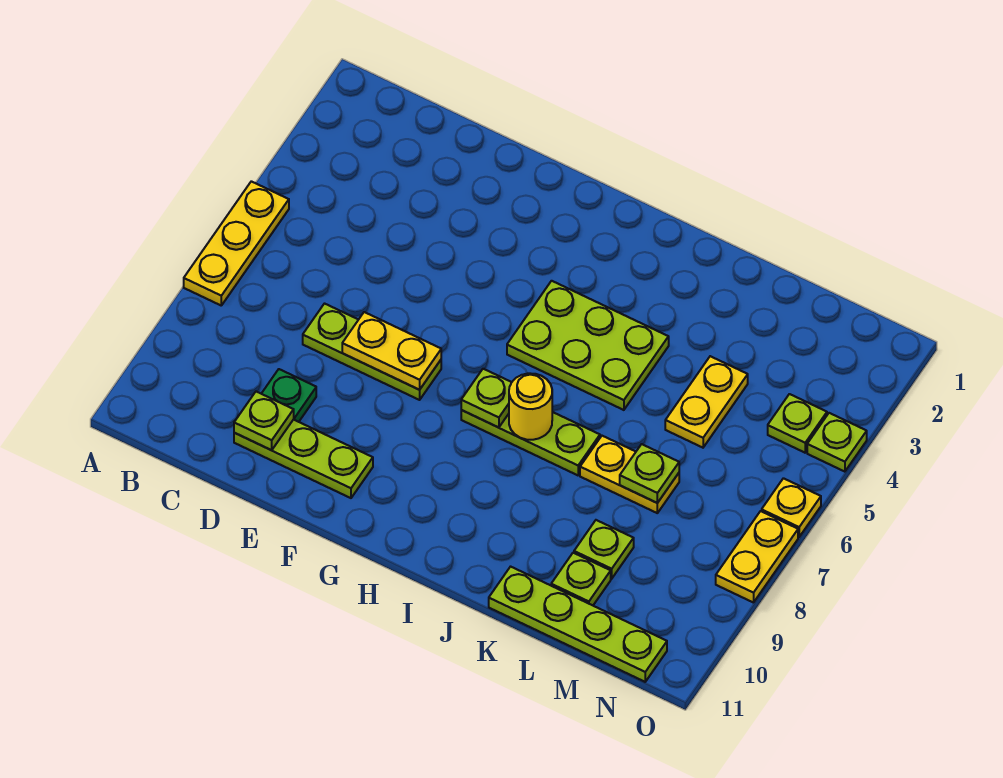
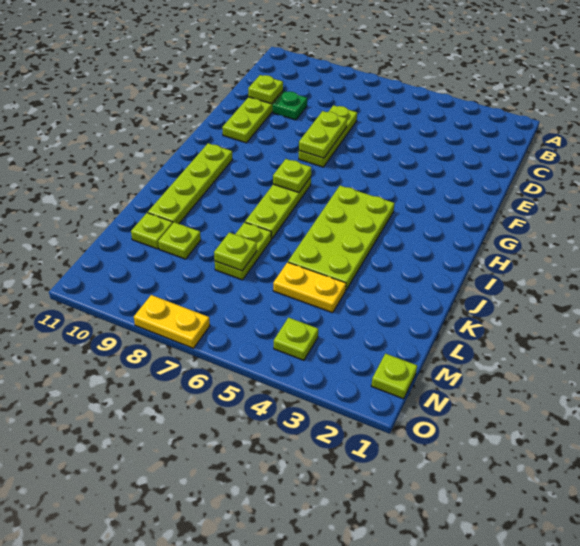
yellow 1x3 plate [184,181,289,305] -> none
yellow 1x2 plate [342,312,441,390] -> lime 1x2 plate [299,111,347,158]
lime 2x3 plate [507,281,669,410] -> lime 2x4 plate [288,186,395,290]
yellow 1x1 round brick [509,373,552,440] -> none
yellow 1x2 plate [580,436,679,513] -> lime 1x2 plate [215,222,271,280]
lime 1x4 plate [489,567,667,682] -> lime 1x4 plate moved to [148,143,232,224]
lime 1x1 plate [807,413,867,472] -> lime 1x1 plate moved to [371,354,417,399]
yellow 1x1 plate [762,478,821,537] -> none

